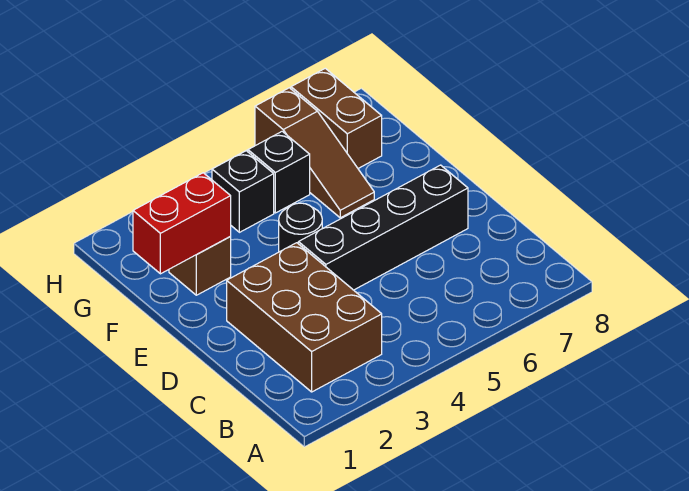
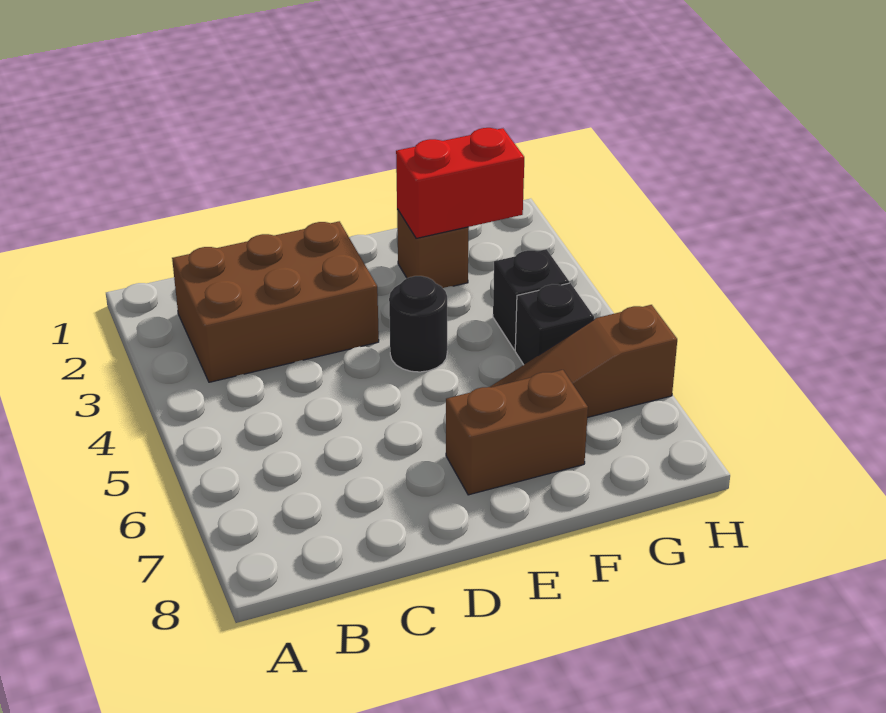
black 1x4 brick [298,165,468,290] -> none
red 1x2 brick [133,173,231,274] -> red 1x2 brick turned to [396,128,524,238]
brown 1x2 brick [291,68,382,168] -> brown 1x2 brick moved to [446,370,588,495]

